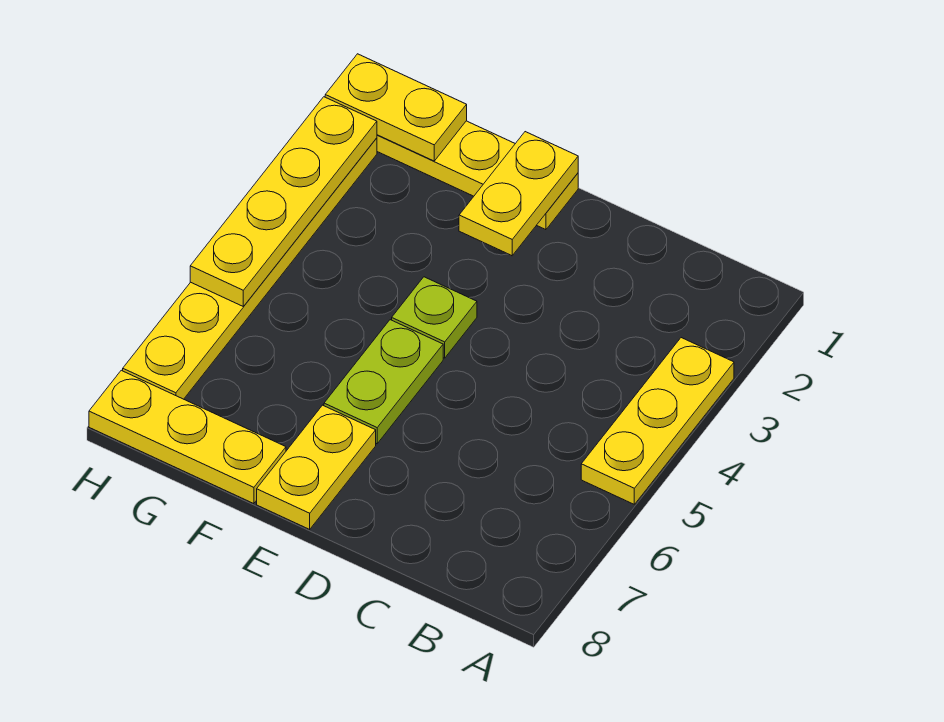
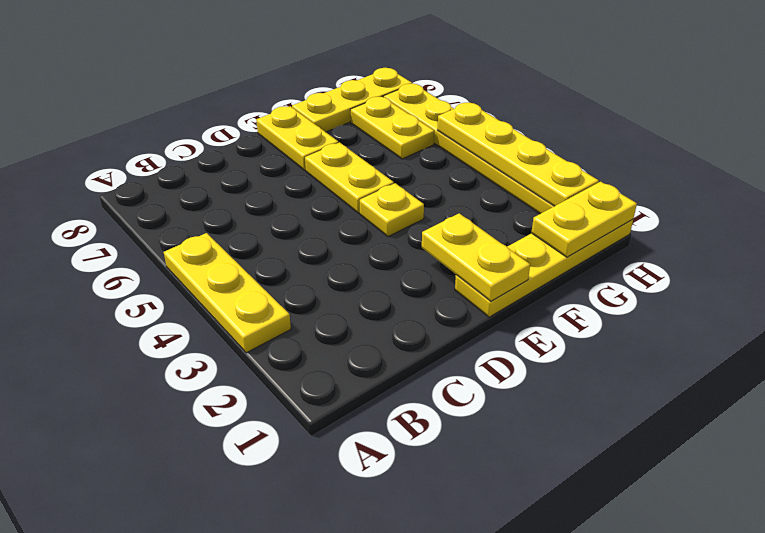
lime 1x1 plate [392,277,477,358] -> yellow 1x1 plate [360,183,424,237]
lime 1x2 plate [324,320,443,444] -> yellow 1x2 plate [305,142,394,213]
none -> yellow 1x2 plate [350,97,434,159]

